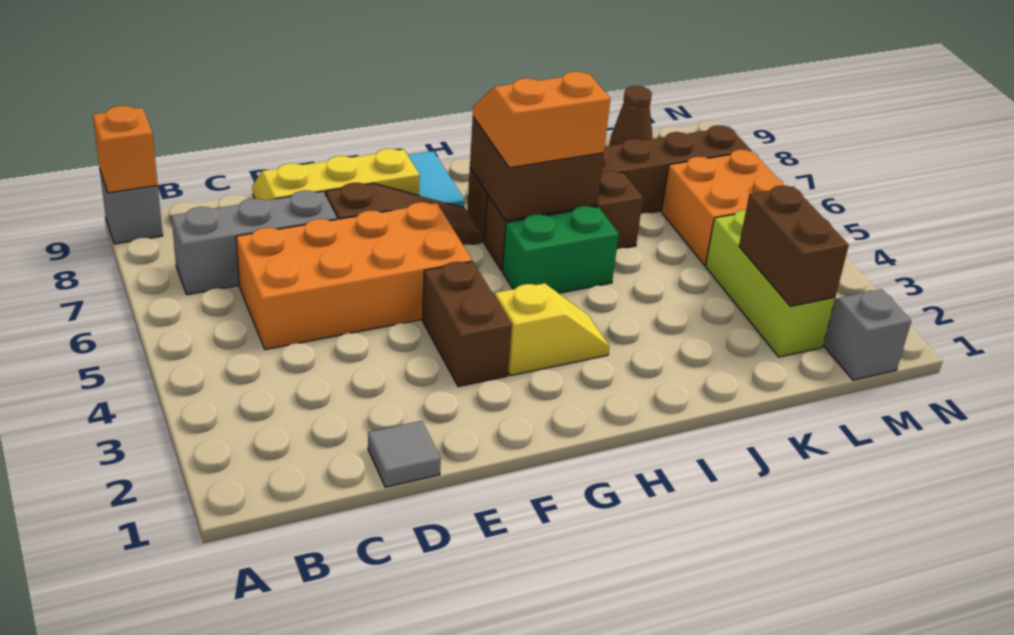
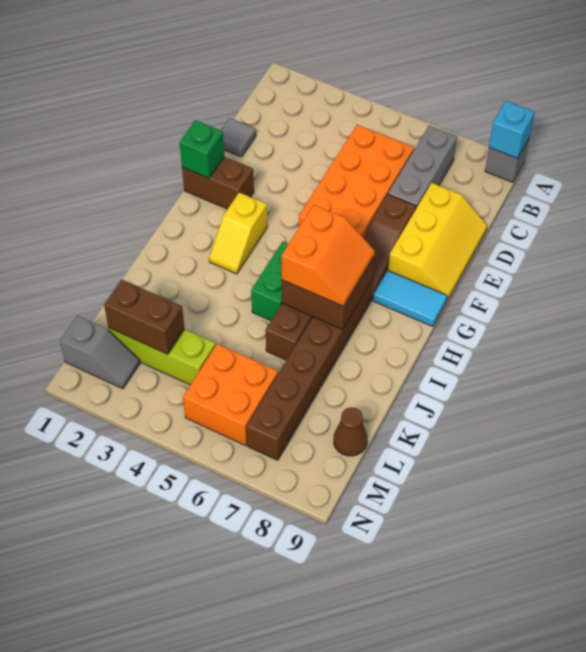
orange 1x1 brick [93,106,158,193] -> cyan 1x1 brick [489,101,535,158]
none -> green 1x1 brick [180,120,224,178]
brown 1x2 brick [422,262,512,387] -> brown 1x2 brick moved to [182,157,254,209]

